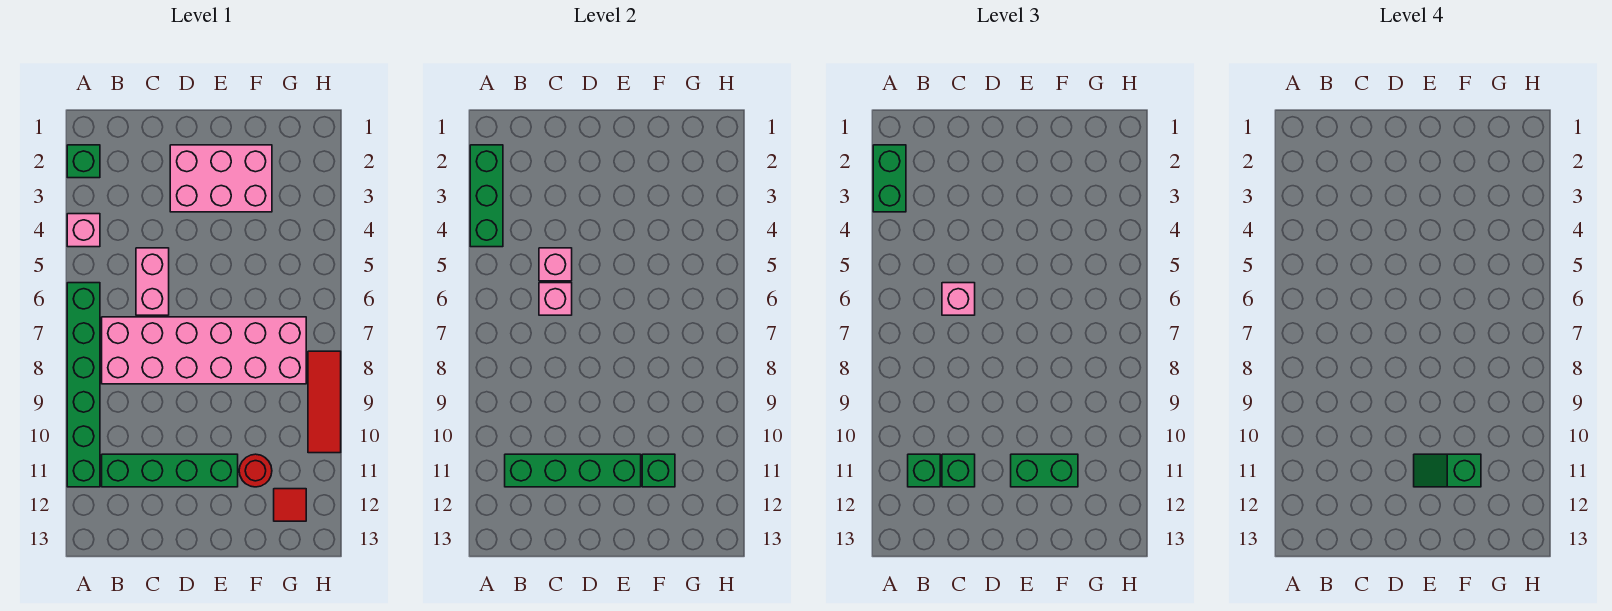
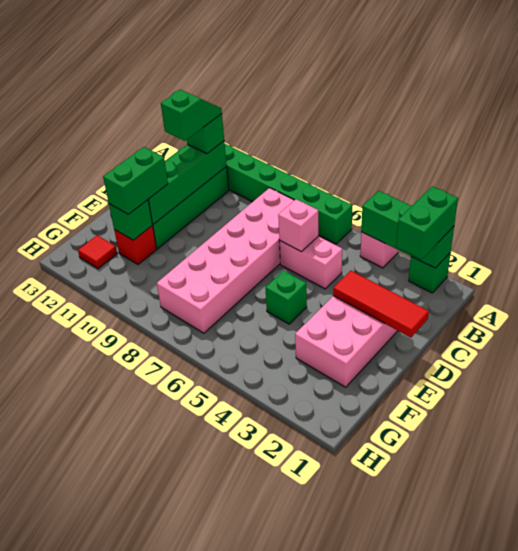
green 1x2 brick [873,145,906,212] -> green 1x2 brick turned to [396,186,458,259]
pink 1x1 brick [539,248,572,281] -> none
pink 1x1 brick [942,283,975,315] -> none
green 1x1 brick [942,454,975,487] -> green 1x1 brick moved to [265,271,307,324]
green 1x2 slope [1414,454,1481,487] -> green 1x2 slope moved to [161,90,222,141]
red 1x1 round brick [239,454,272,487] -> red 1x1 brick [114,226,157,265]
red 1x3 tile [308,351,341,453] -> red 1x3 tile moved to [333,271,429,338]

